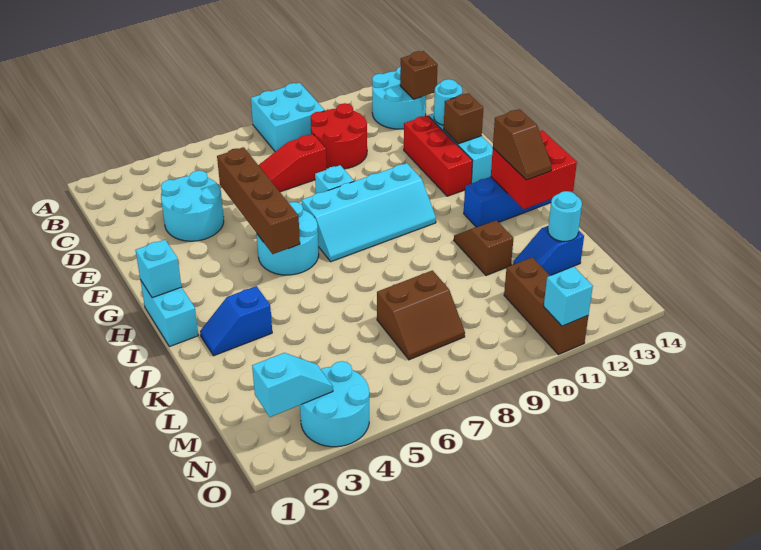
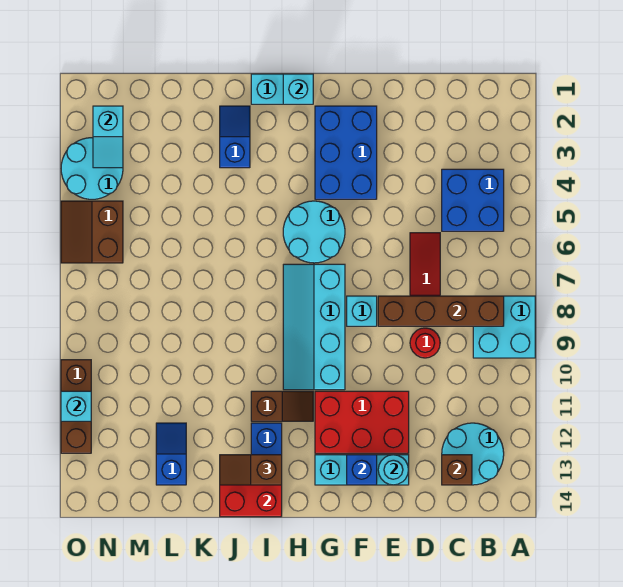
none -> blue 2x2 brick [442,169,504,231]
red 2x2 round brick [311,103,367,169] -> red 1x1 round brick [410,328,440,358]
cyan 2x2 round brick [161,170,224,241] -> none
brown 1x4 brick [217,147,300,254] -> brown 1x4 brick moved to [378,296,504,326]
red 1x3 brick [404,115,473,196] -> red 2x3 brick [315,391,409,453]
none -> blue 2x3 brick [315,106,377,199]
brown 1x1 brick [444,93,483,144] -> blue 1x1 brick [347,455,377,485]
brown 1x2 slope [454,221,514,276] -> brown 1x2 slope moved to [251,391,313,421]
brown 2x2 slope [377,270,465,360] -> brown 2x2 slope moved to [61,201,123,263]
cyan 1x1 round brick [548,191,582,241] -> none
brown 1x3 brick [504,257,588,355] -> brown 1x3 brick turned to [61,360,91,453]

